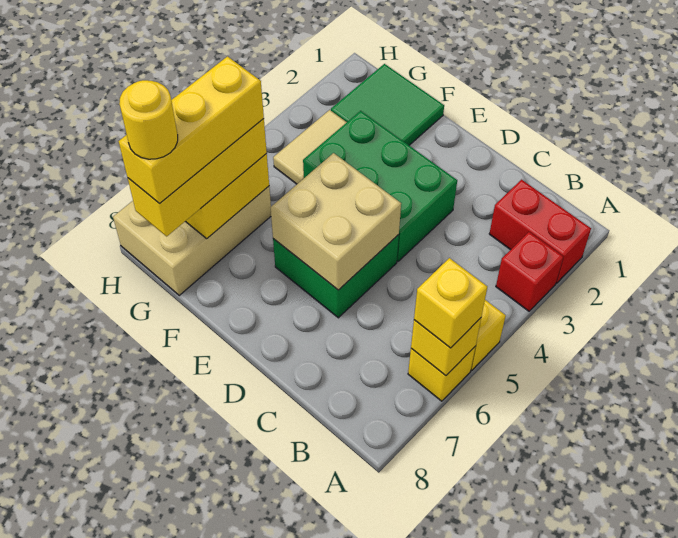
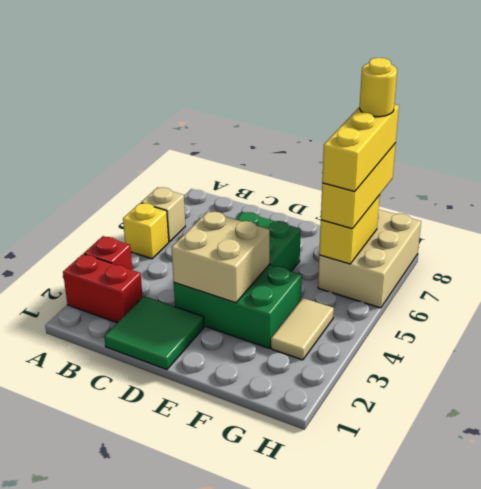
yellow 1x1 brick [408,346,476,401] -> tan 1x1 brick [141,187,185,242]
yellow 1x1 brick [411,318,481,376] -> none
yellow 1x1 brick [414,258,487,348] -> none
tan 2x2 brick [270,153,401,290] -> tan 2x2 brick moved to [171,211,270,303]
green 2x2 tile [331,64,444,145] -> green 2x2 tile moved to [104,296,204,370]

